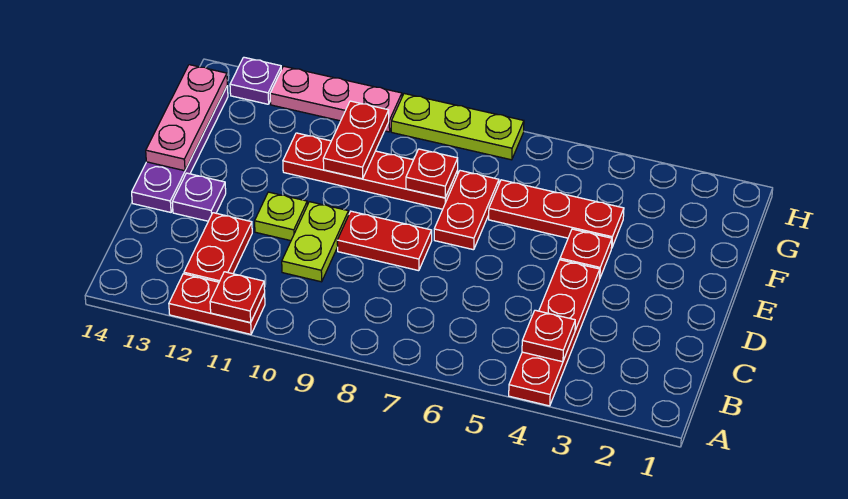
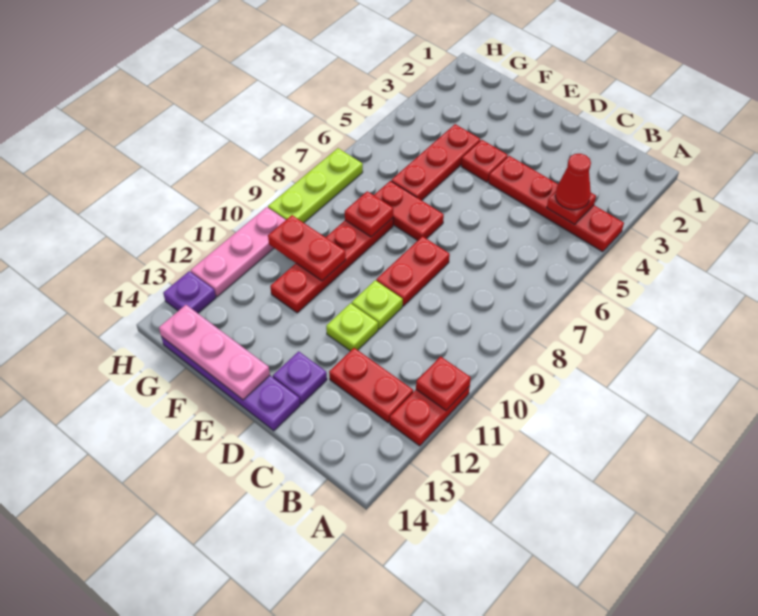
none -> red 1x1 cone [555,154,591,210]
lime 1x2 plate [282,202,349,282] -> lime 1x1 plate [352,280,403,329]

